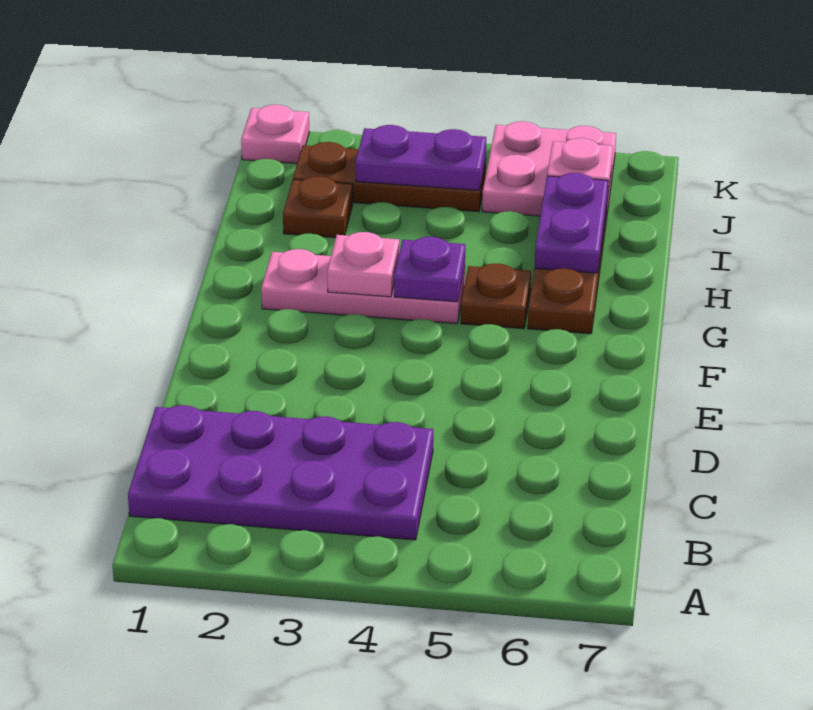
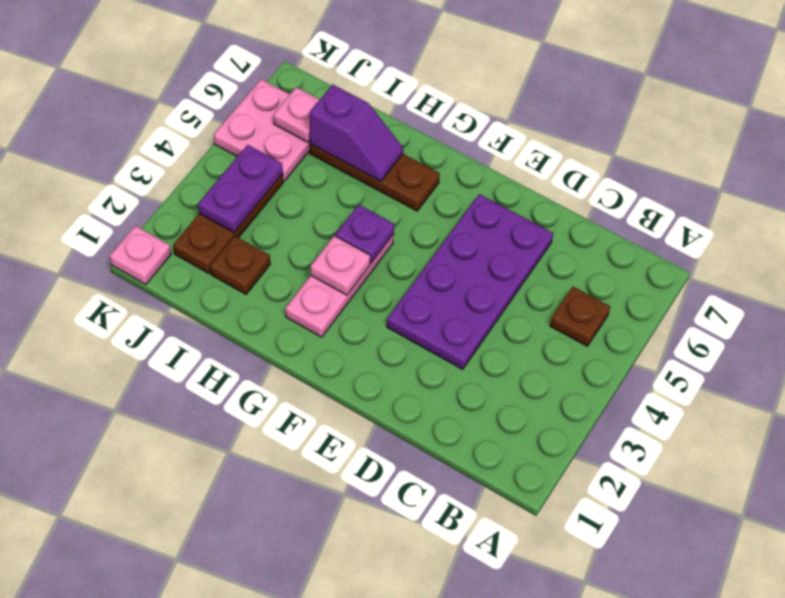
purple 2x4 plate [128,405,433,540] -> purple 2x4 plate moved to [387,194,553,369]
brown 1x1 plate [461,264,531,329] -> brown 1x1 plate moved to [550,287,610,346]
purple 1x2 plate [535,173,608,273] -> purple 1x2 slope [310,84,403,181]

